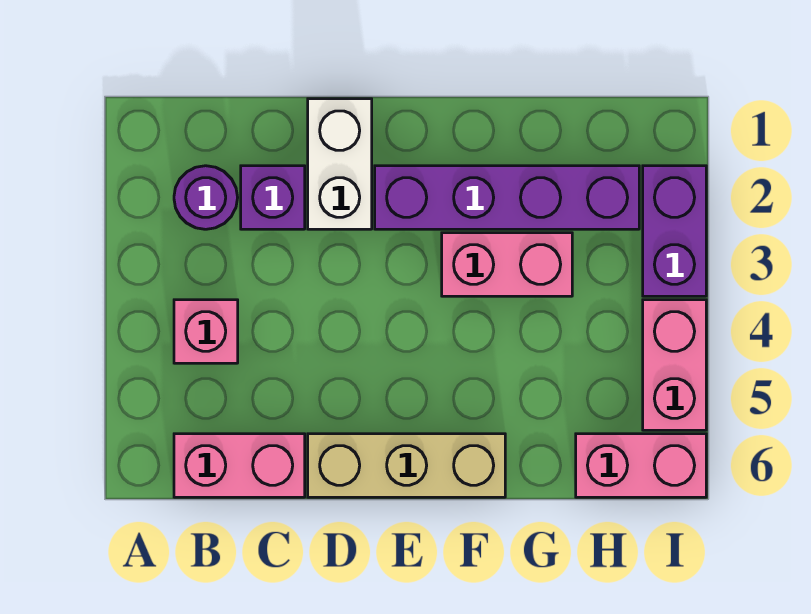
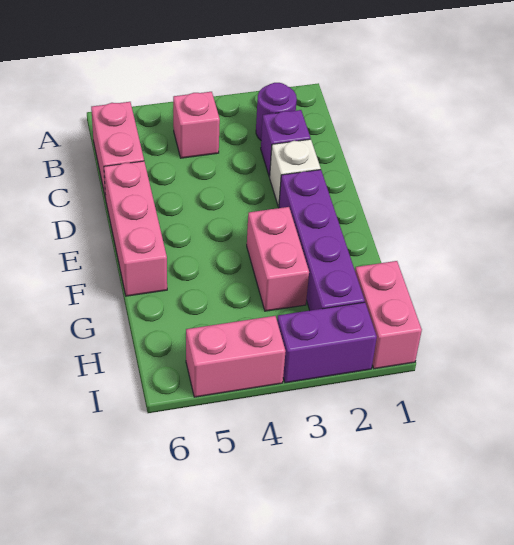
white 1x2 brick [308,99,372,229] -> white 1x1 brick [270,139,321,207]
tan 1x3 brick [308,434,505,497] -> pink 1x3 brick [104,161,167,296]
pink 1x2 brick [576,434,706,497] -> pink 1x2 brick moved to [355,261,422,369]

